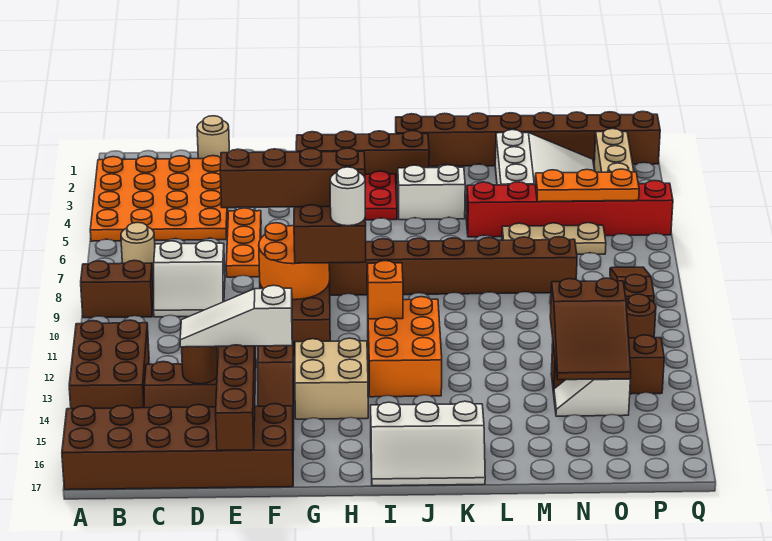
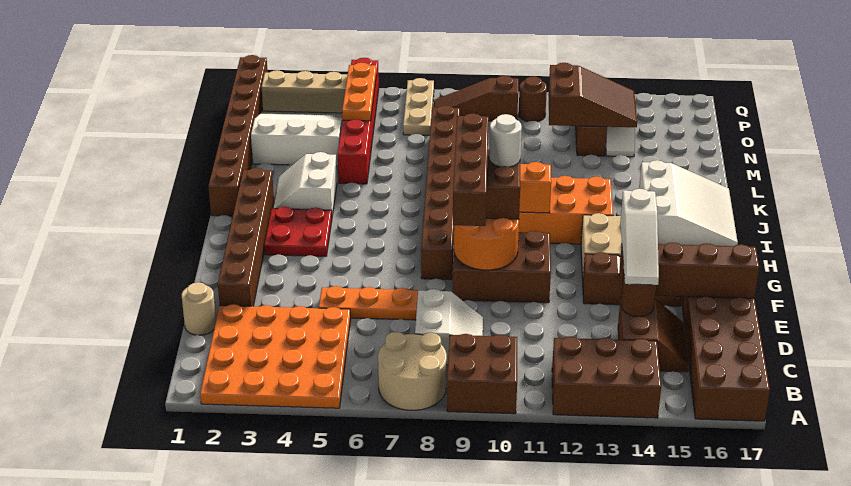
brown 1x2 brick [81,260,154,318] -> brown 2x2 brick [447,334,517,414]
tan 1x1 round brick [121,222,155,274] -> tan 2x2 round brick [378,332,447,410]
brown 1x4 brick [296,131,429,184] -> brown 1x6 brick [218,168,274,306]
white 2x3 slope [371,401,485,486] -> white 3x3 slope [639,160,738,246]
tan 1x3 plate [502,223,606,254] -> tan 1x3 plate moved to [403,78,434,135]

